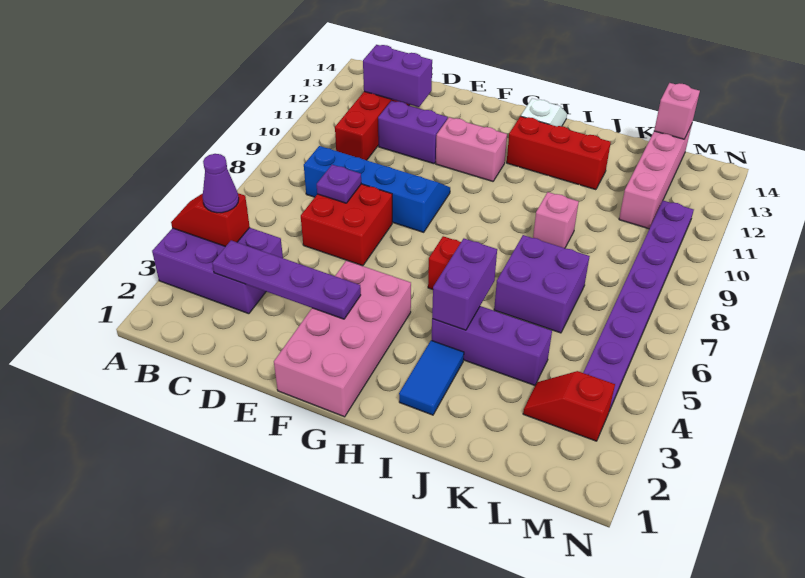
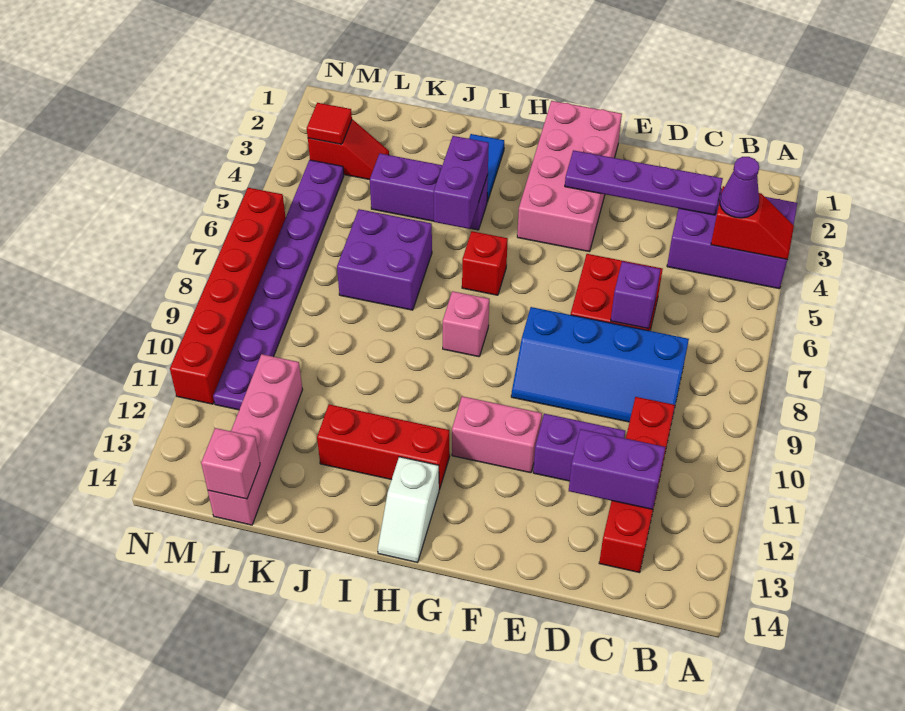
purple 1x1 plate [317,165,361,203] -> purple 1x1 brick [611,261,661,329]
pink 1x1 brick [533,192,579,248] -> pink 1x1 brick moved to [443,291,489,357]
none -> red 1x1 tile [307,103,352,144]
none -> red 1x6 brick [170,188,286,404]

